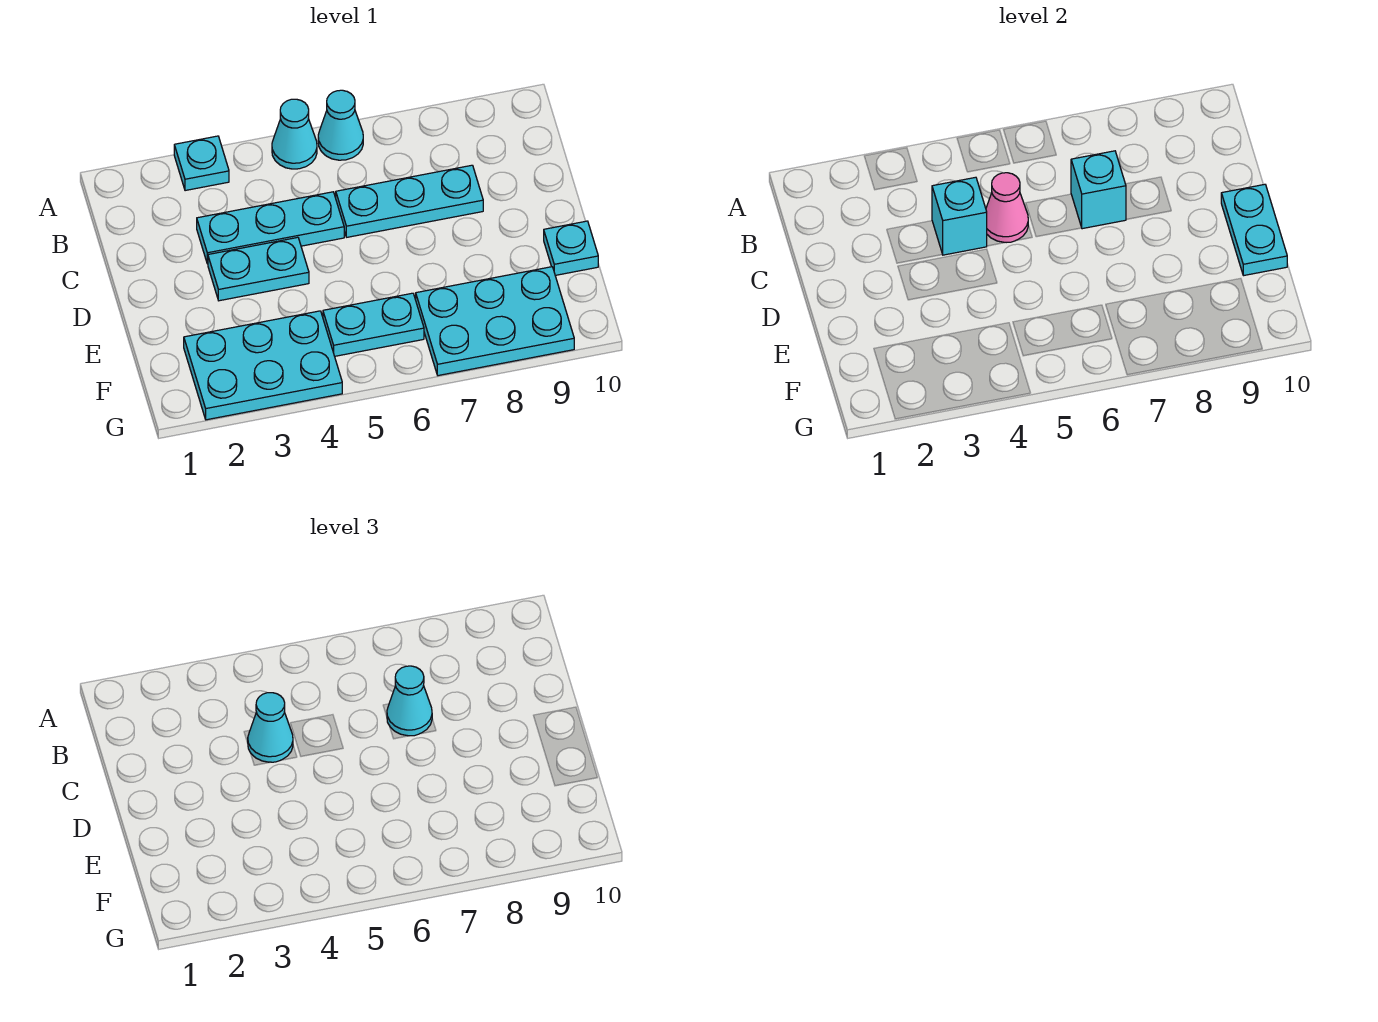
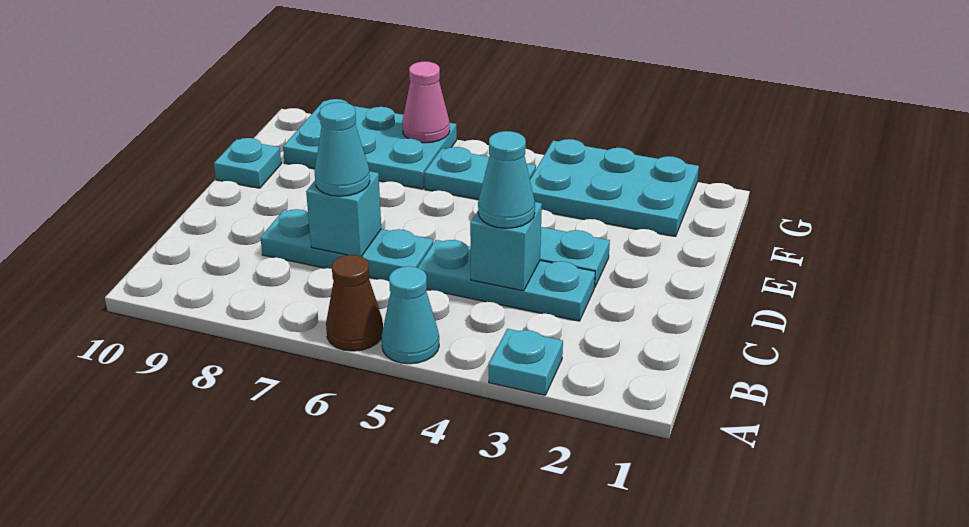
cyan 1x1 cone [318,90,363,160] -> brown 1x1 cone [326,255,383,351]
pink 1x1 cone [986,173,1028,243] -> pink 1x1 cone moved to [402,61,450,143]
cyan 1x2 plate [1221,184,1287,276] -> none

